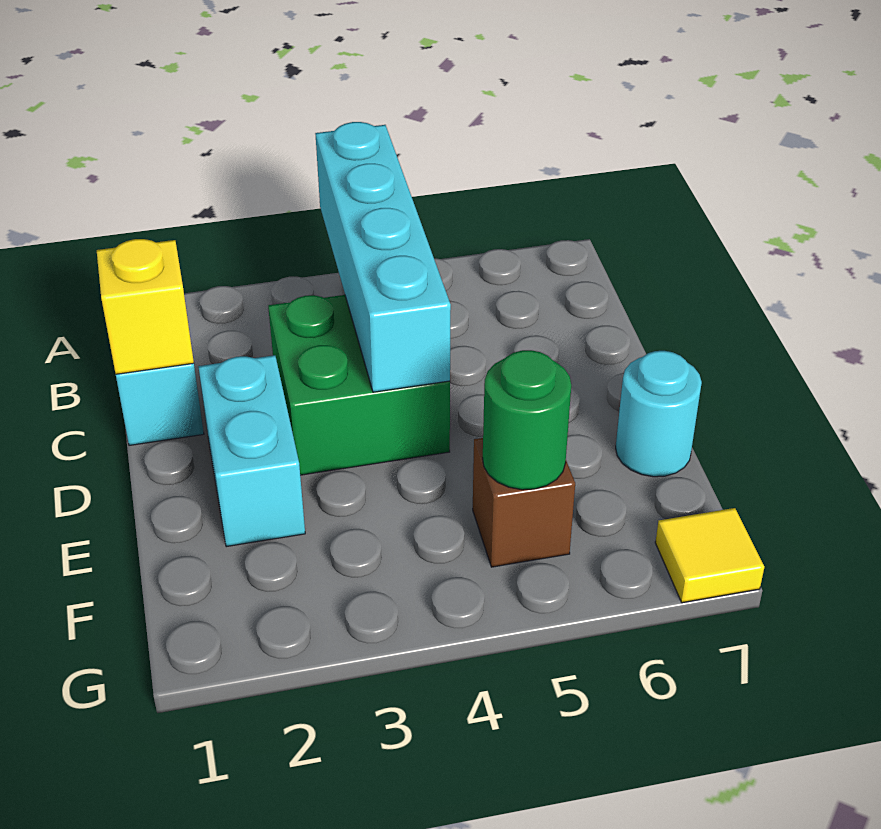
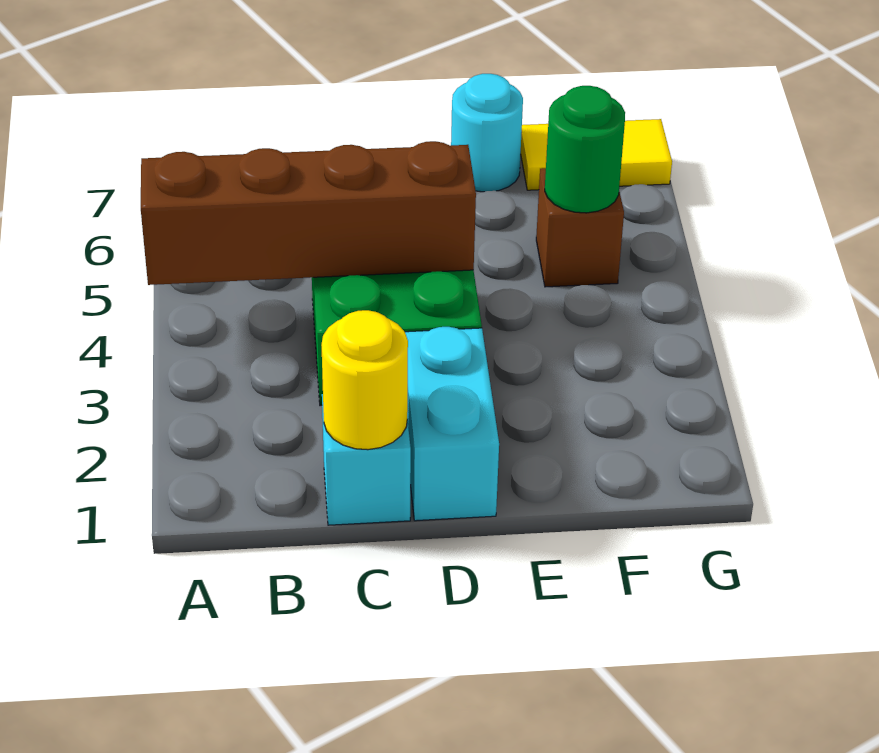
cyan 1x4 brick [315,122,451,392] -> brown 1x4 brick [141,141,476,285]
yellow 1x1 brick [97,239,194,374] -> yellow 1x1 round brick [322,310,408,450]
cyan 1x2 brick [198,355,305,547] -> cyan 1x2 brick turned to [405,327,499,521]
yellow 1x1 tile [655,508,764,603] -> yellow 1x2 tile [521,119,672,190]

